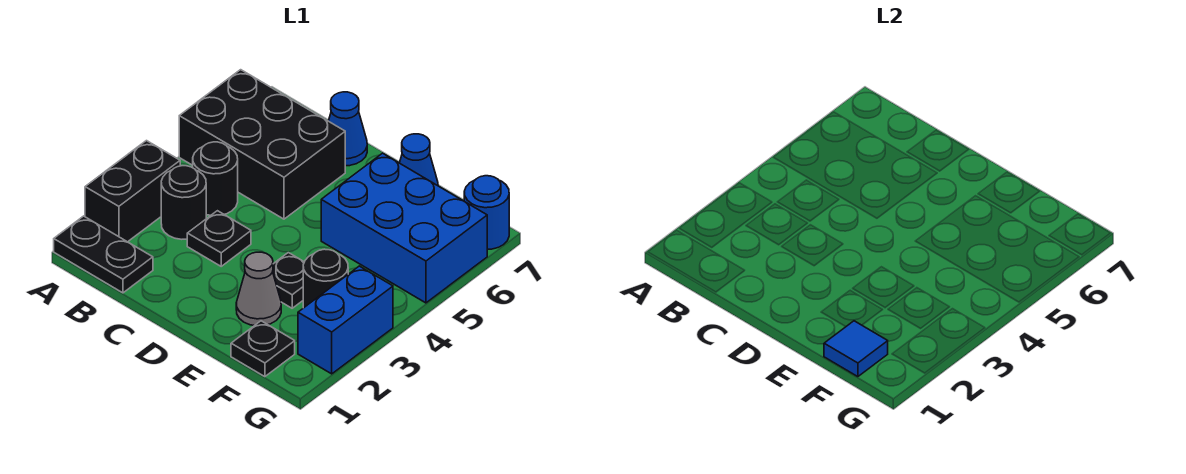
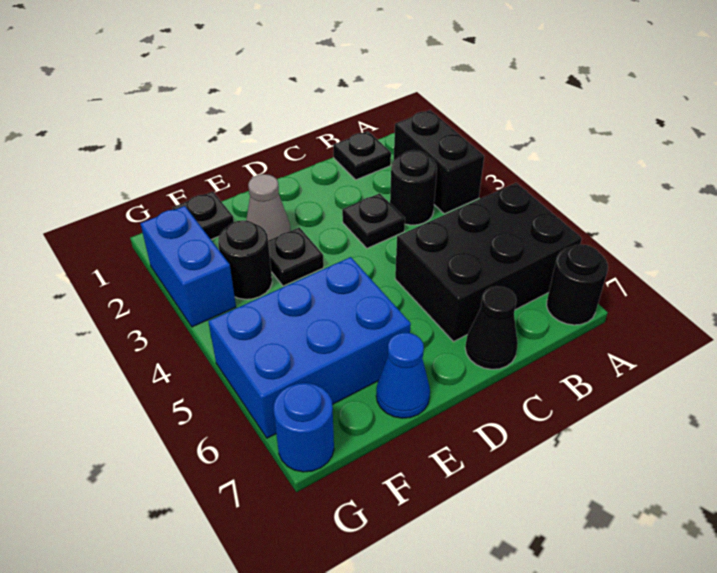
black 1x2 plate [54,216,153,293] -> black 1x1 plate [333,131,391,180]
black 1x1 round brick [193,142,238,215] -> black 1x1 round brick moved to [547,244,608,325]
blue 1x1 cone [329,92,367,166] -> black 1x1 cone [465,286,518,369]
blue 1x1 tile [824,321,888,377] -> none

